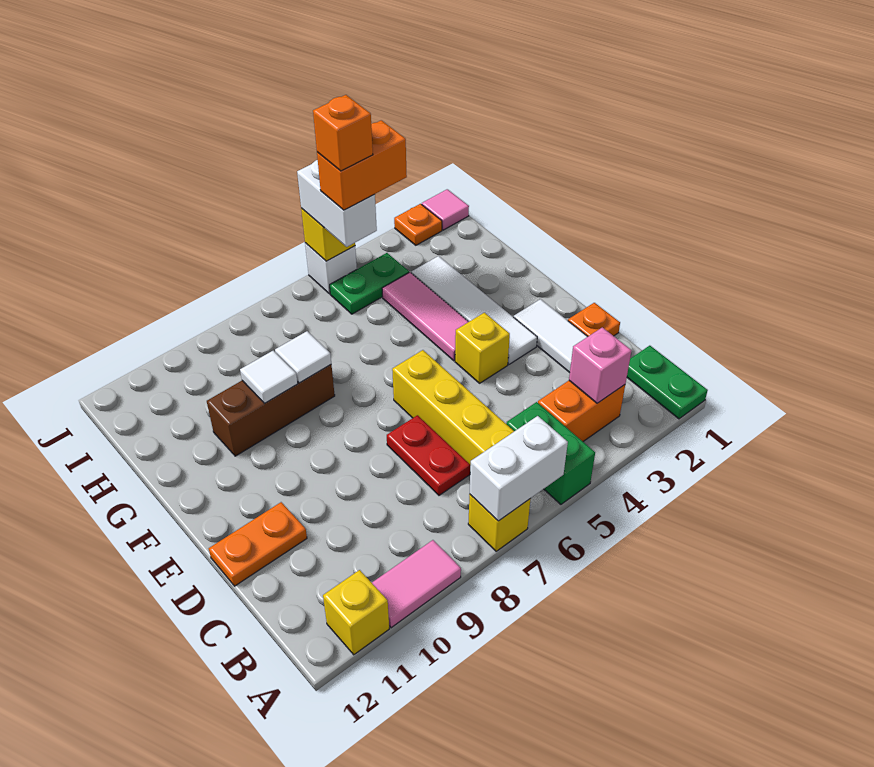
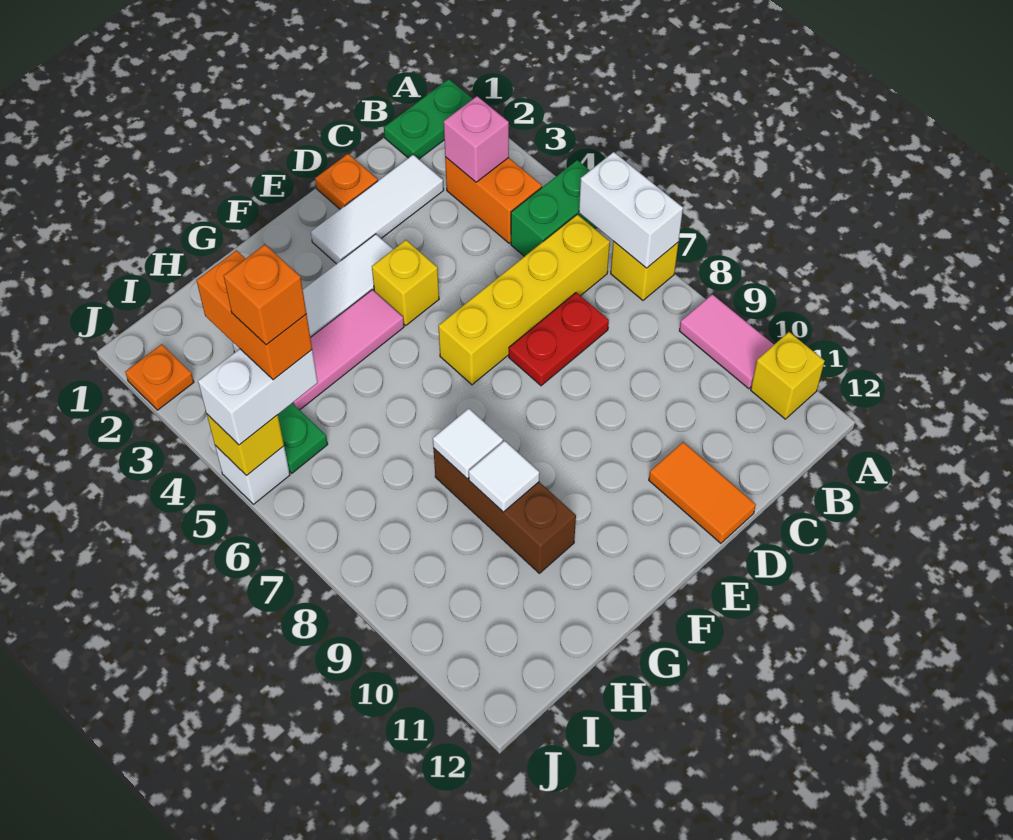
orange 1x2 plate [209,502,307,586] -> orange 1x2 tile [649,442,756,543]
pink 1x1 tile [422,189,469,230] -> none

